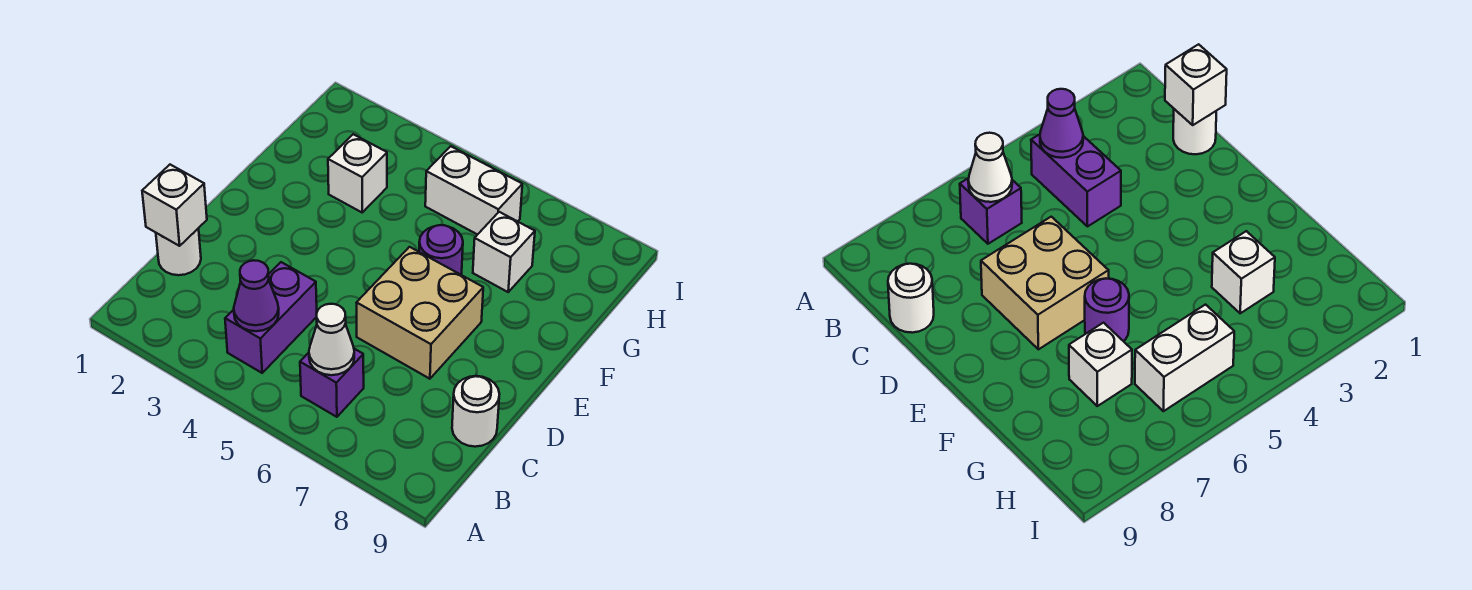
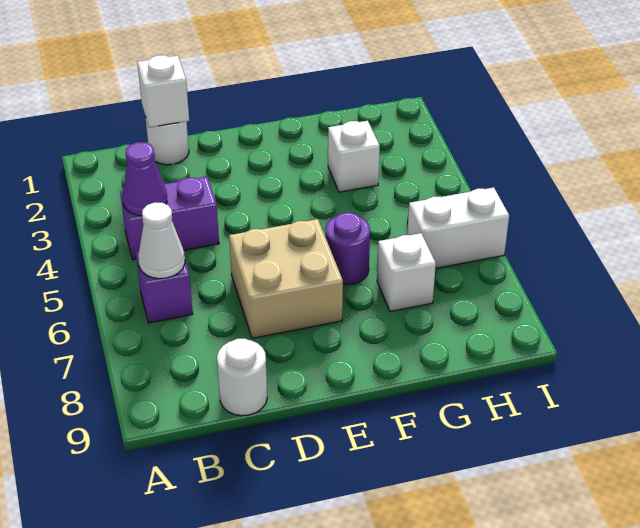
white 1x2 brick [425,146,522,235] -> white 1x2 brick turned to [407,187,509,269]

